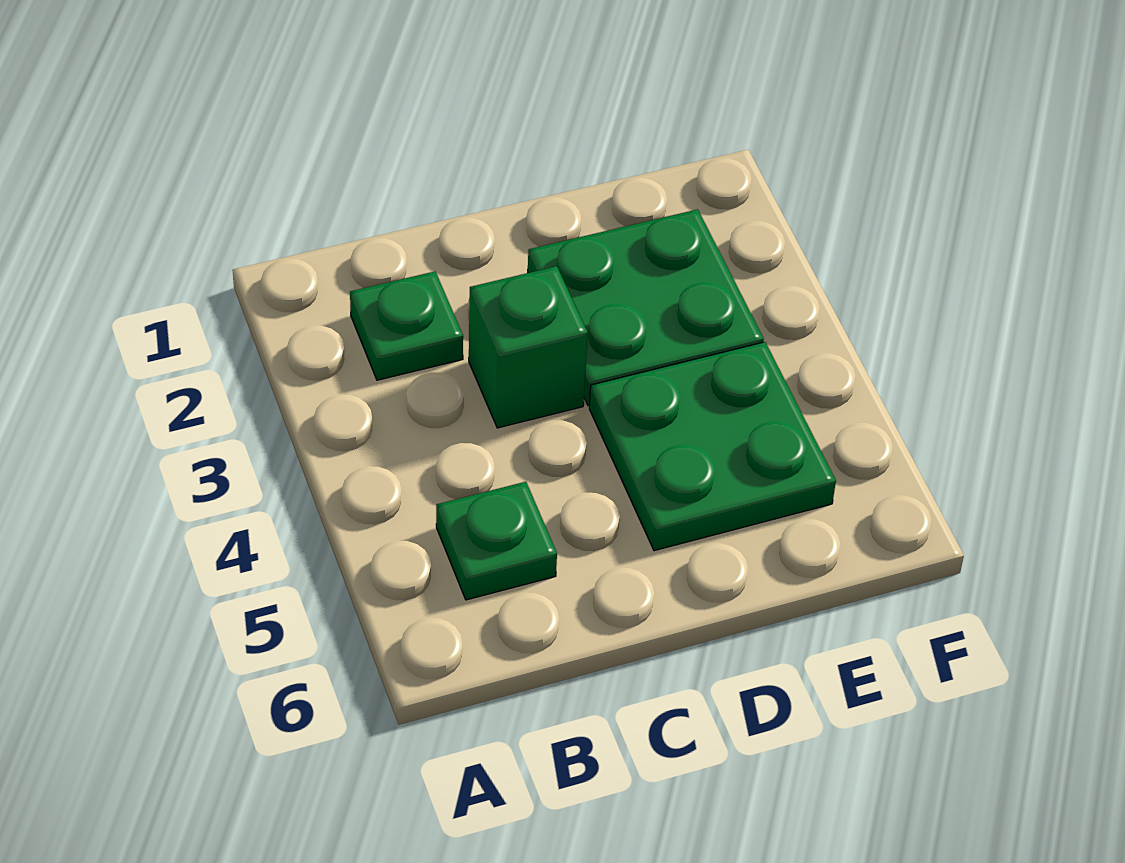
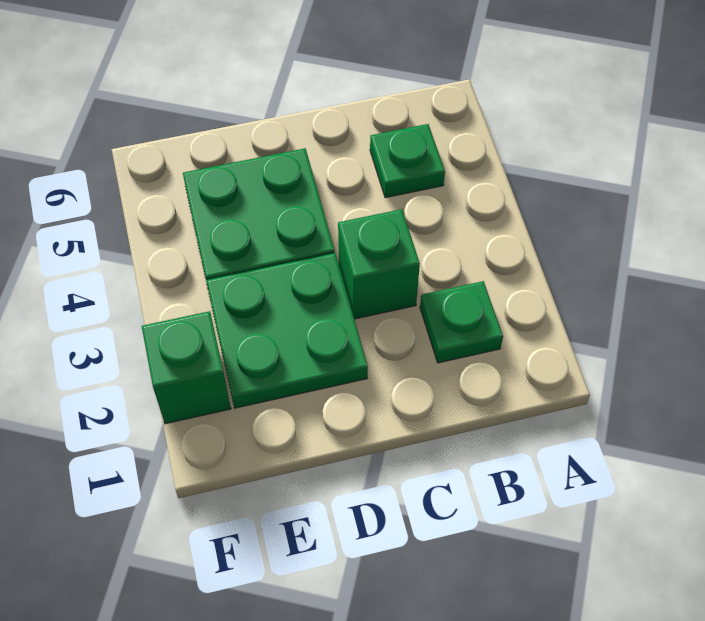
none -> green 1x1 brick [142,311,231,424]

